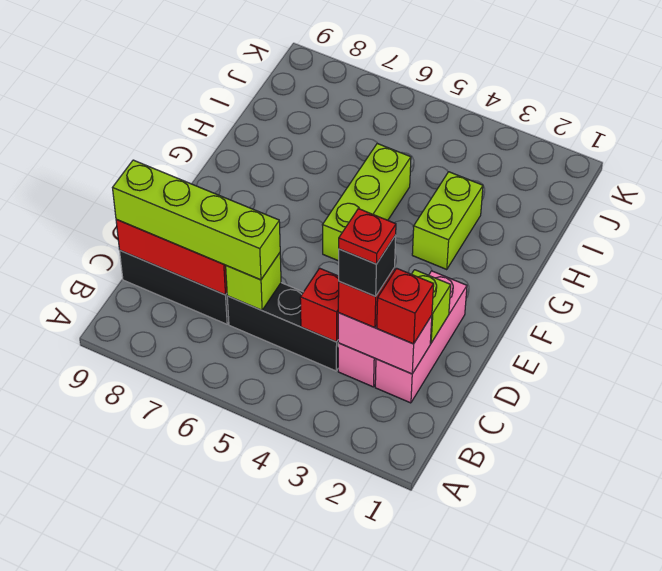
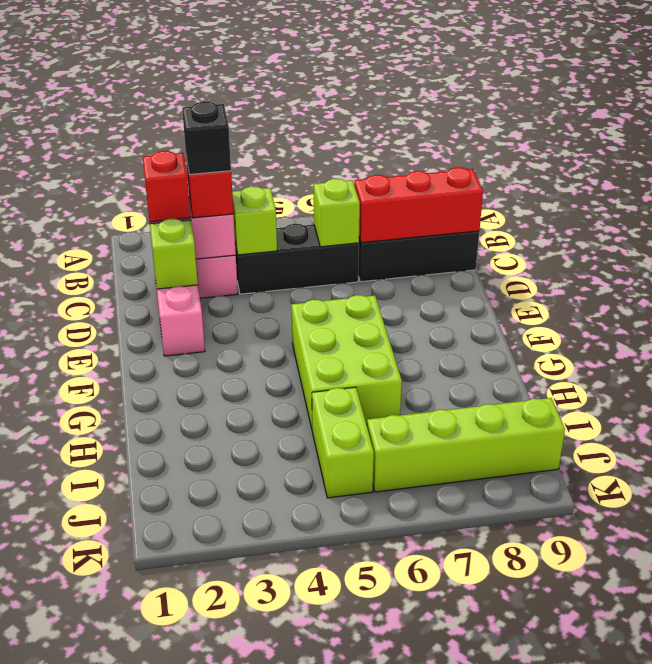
red 1x1 plate [339,209,396,264] -> none
red 1x1 brick [300,268,339,342] -> lime 1x1 brick [232,186,277,255]
lime 1x4 brick [113,160,280,280] -> lime 1x4 brick moved to [367,398,565,492]
lime 1x3 brick [323,143,411,261] -> lime 2x3 brick [292,295,402,428]
lime 1x2 brick [412,172,483,269] -> lime 1x2 brick moved to [312,387,374,498]

